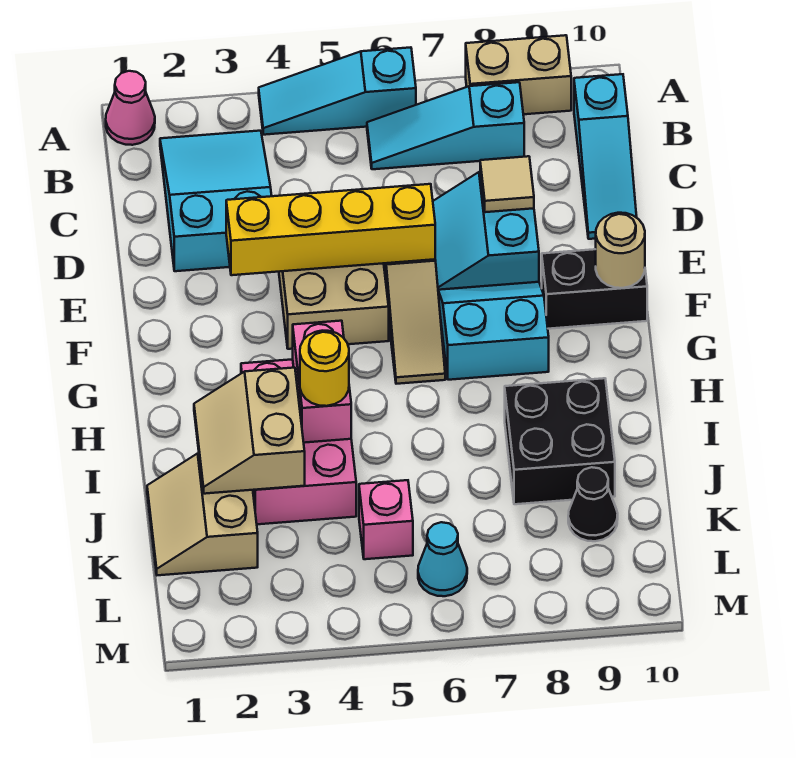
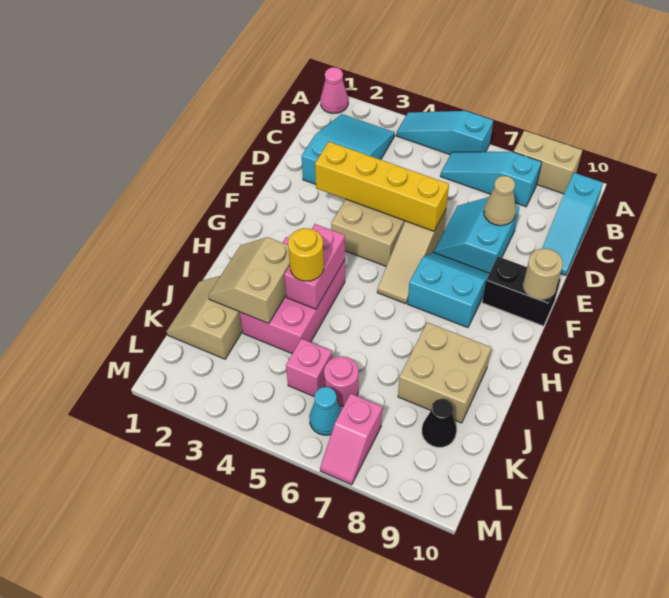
tan 1x1 tile [480,156,534,212] -> tan 1x1 cone [484,176,516,226]
black 2x2 brick [505,378,615,504] -> tan 2x2 brick [398,322,491,423]
none -> pink 1x1 round brick [324,356,358,406]
none -> pink 1x2 slope [320,394,382,485]

